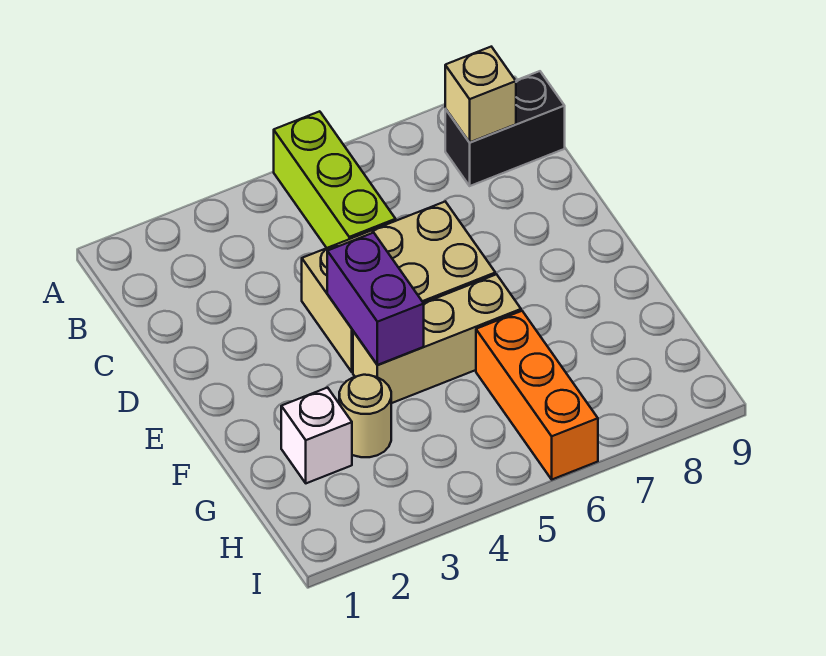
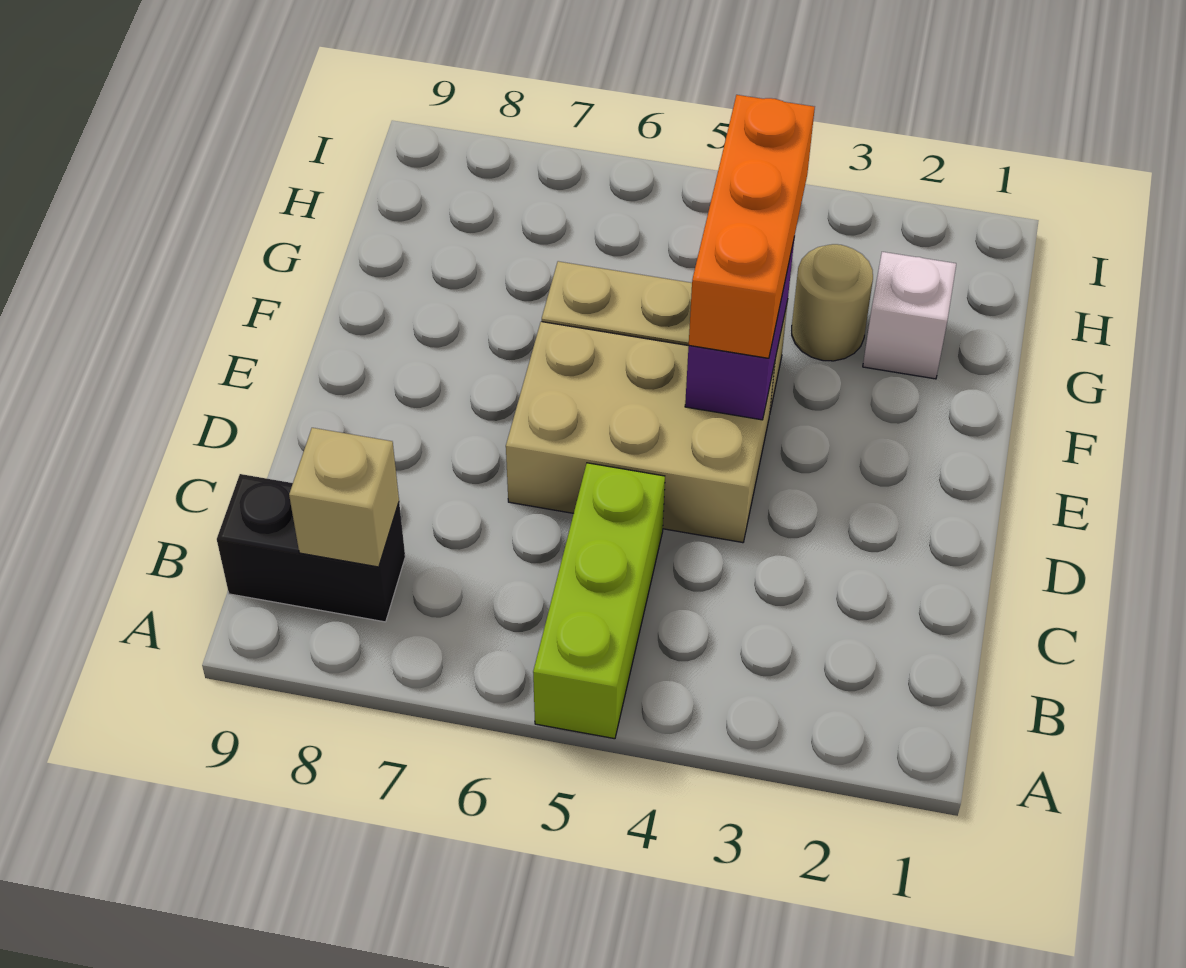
orange 1x3 brick [476,311,598,479] -> orange 1x3 brick moved to [689,95,815,358]

